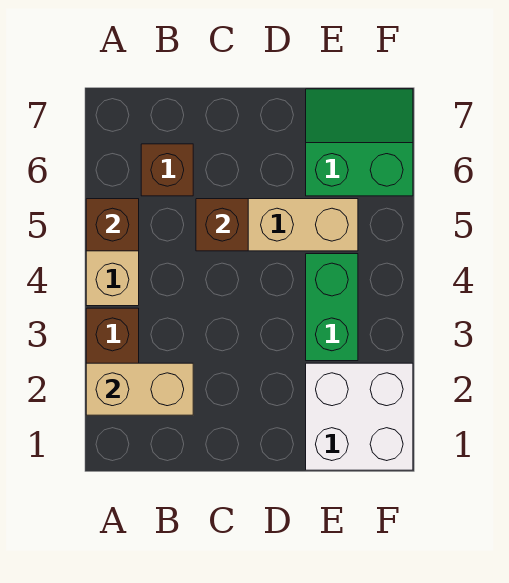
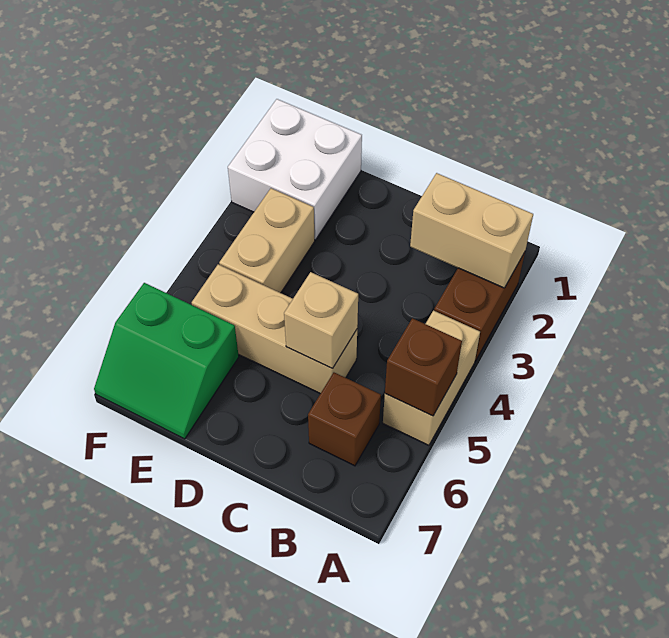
brown 1x1 brick [196,199,248,251] -> tan 1x1 brick [284,272,358,369]
green 1x2 brick [306,254,358,361] -> tan 1x2 brick [219,188,315,293]

